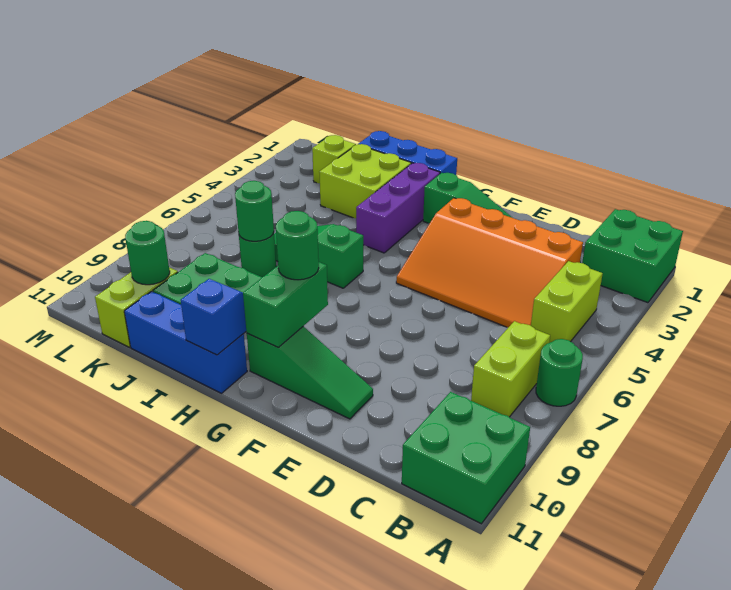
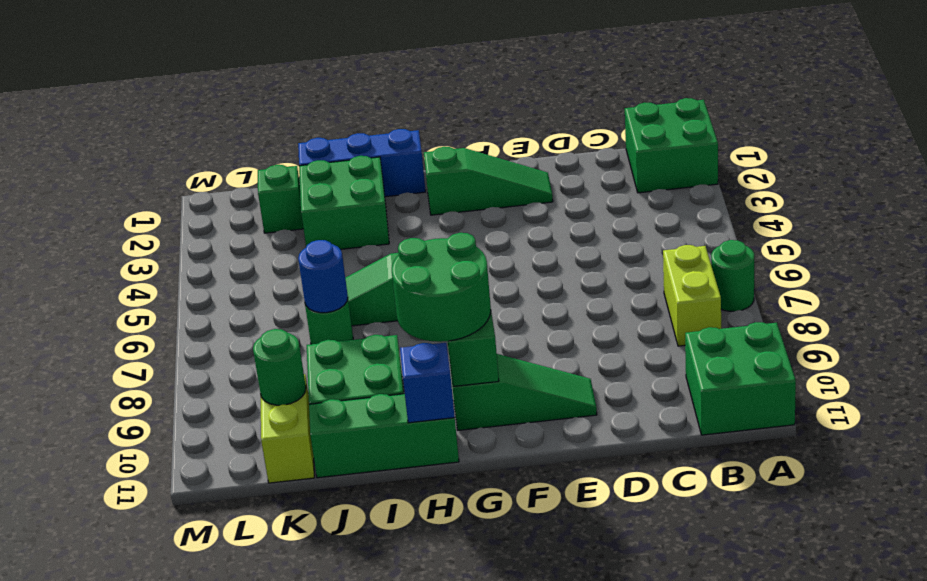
lime 1x2 brick [531,261,603,343] -> none
orange 3x4 slope [396,198,583,327] -> none
green 1x1 round brick [276,211,319,280] -> green 2x2 round brick [392,233,491,342]
purple 1x3 brick [356,163,440,253] -> none
blue 1x3 brick [124,291,247,393] -> green 1x3 brick [309,394,459,478]
lime 2x2 brick [319,144,411,218] -> green 2x2 brick [299,156,389,249]
green 1x1 round brick [235,181,274,241] -> blue 1x1 round brick [298,240,348,313]
lime 1x1 brick [312,135,356,183] -> green 1x1 brick [258,165,303,233]

